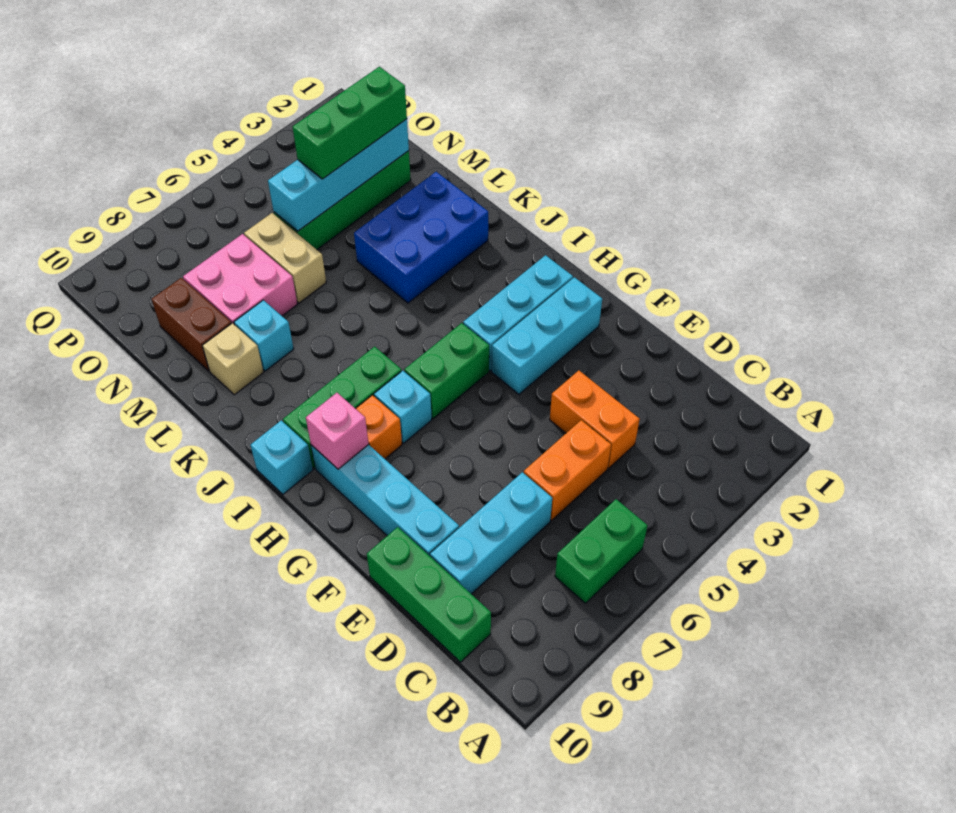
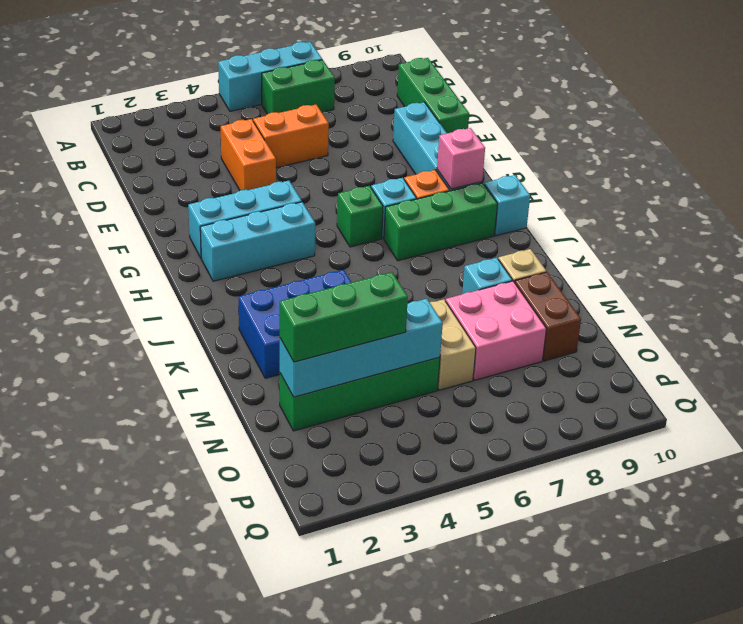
cyan 1x3 brick [430,472,552,594] -> cyan 1x3 brick moved to [218,42,322,111]
green 1x2 brick [404,323,489,419] -> green 1x1 brick [337,186,383,247]

